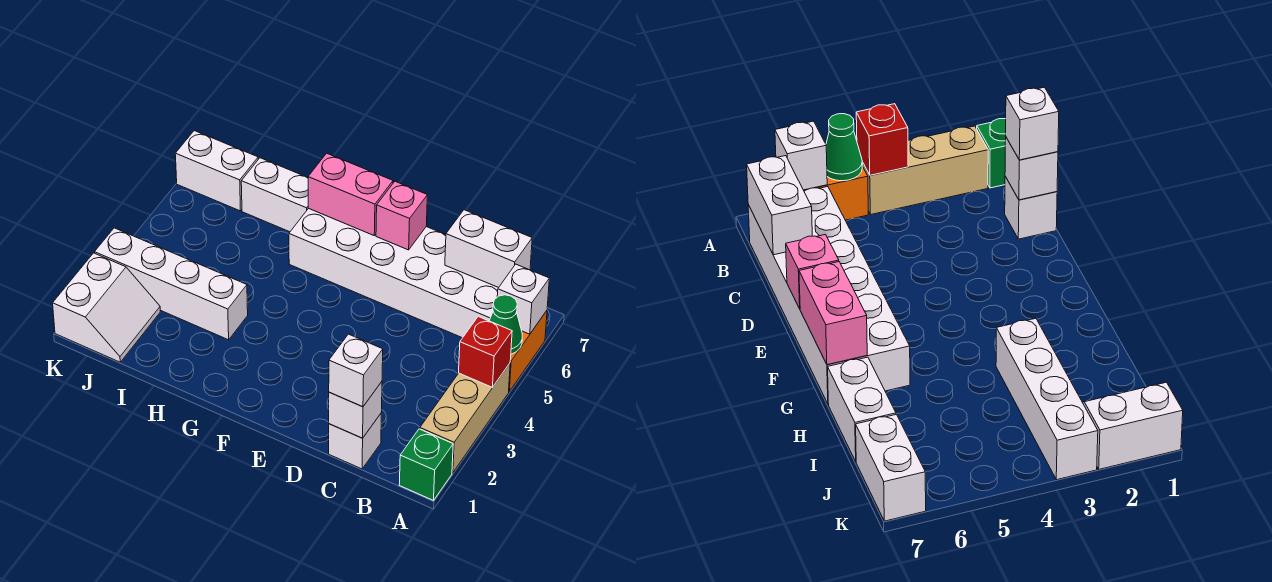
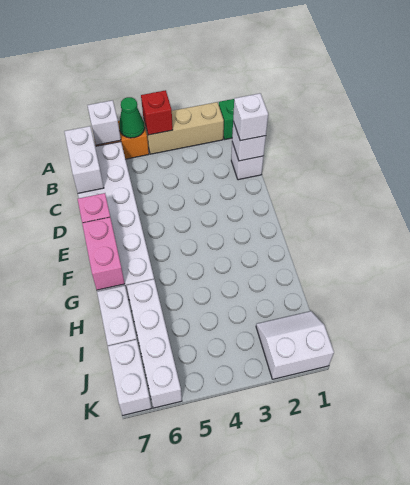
white 1x4 brick [95,228,248,340] -> white 1x4 brick moved to [127,279,182,408]

